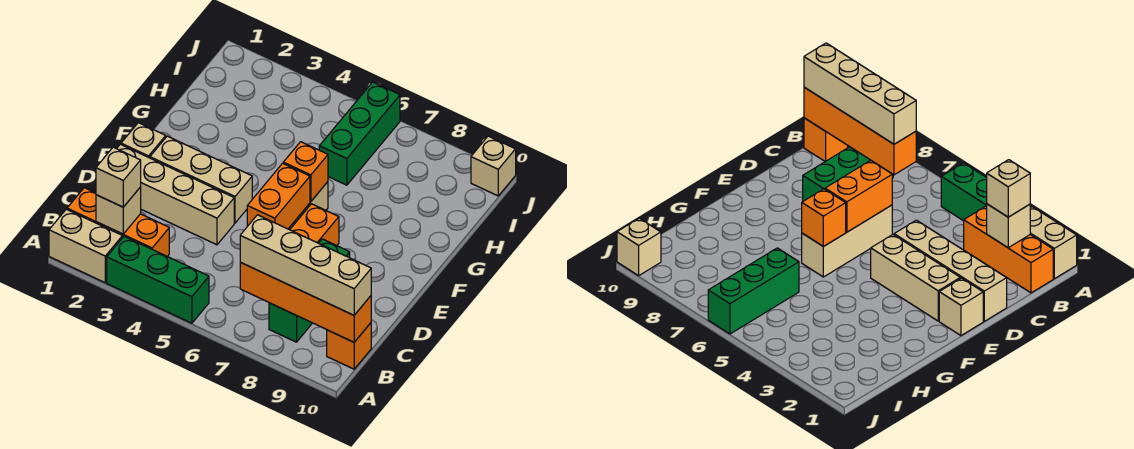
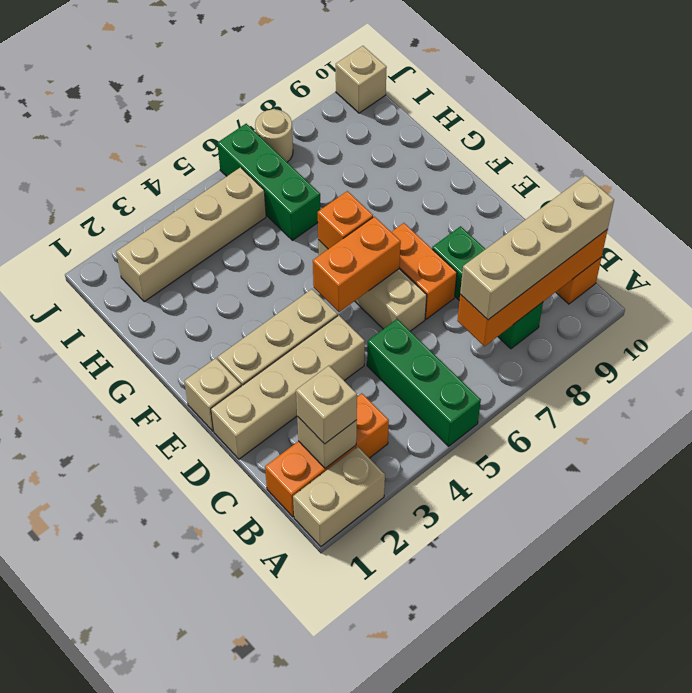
green 1x3 brick [107,237,209,323] -> green 1x3 brick turned to [367,319,481,446]
orange 1x2 brick [247,163,310,229] -> orange 1x2 brick turned to [313,217,401,312]
none -> tan 1x4 brick [116,167,266,302]
none -> tan 1x1 round brick [255,109,293,162]

